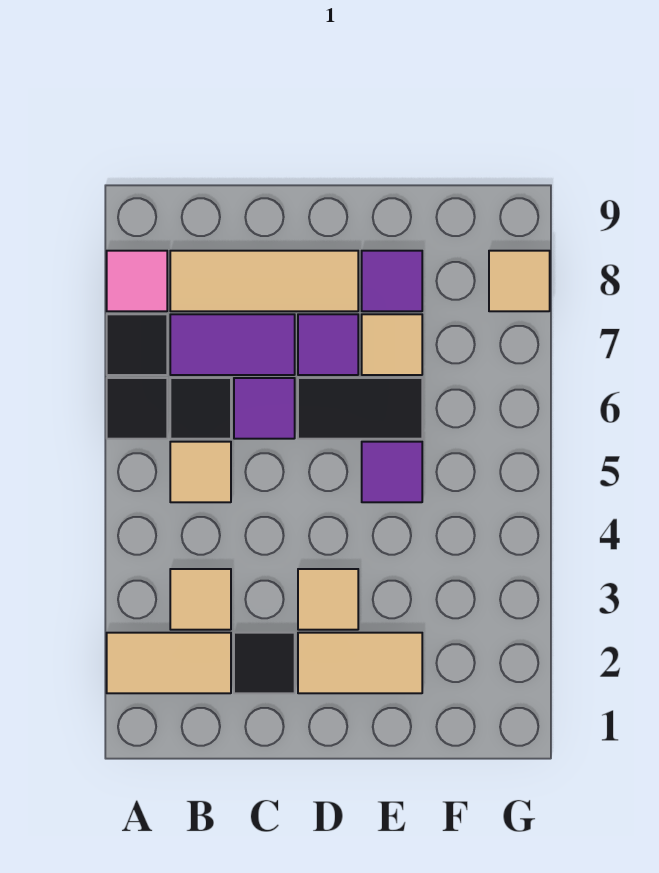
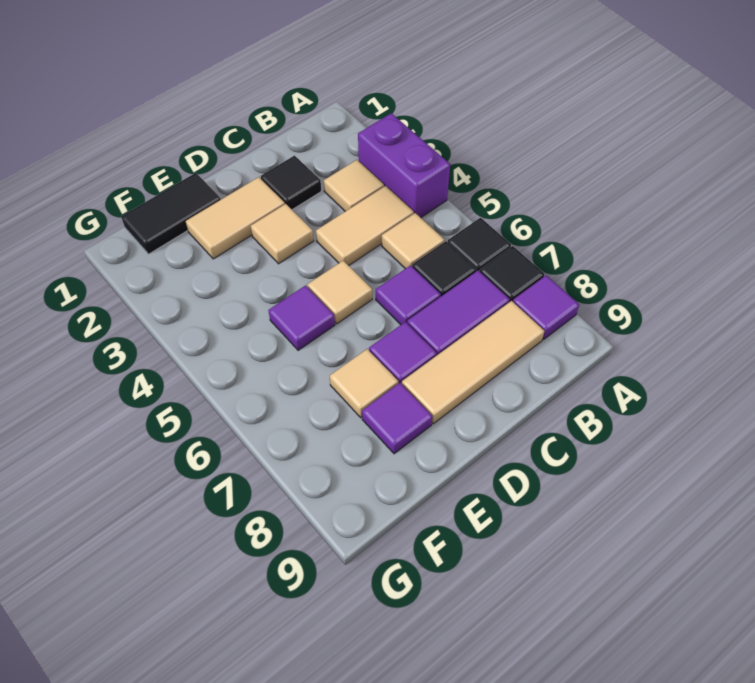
tan 1x2 tile [107,633,231,693] -> tan 1x2 tile moved to [316,186,414,266]
none -> purple 1x2 brick [358,113,450,218]
pink 1x1 tile [107,251,167,311] -> purple 1x1 tile [513,275,579,339]
black 1x2 tile [298,378,422,439] -> black 1x2 tile moved to [121,173,221,254]
tan 1x1 tile [489,251,550,311] -> tan 1x1 tile moved to [307,261,372,324]

